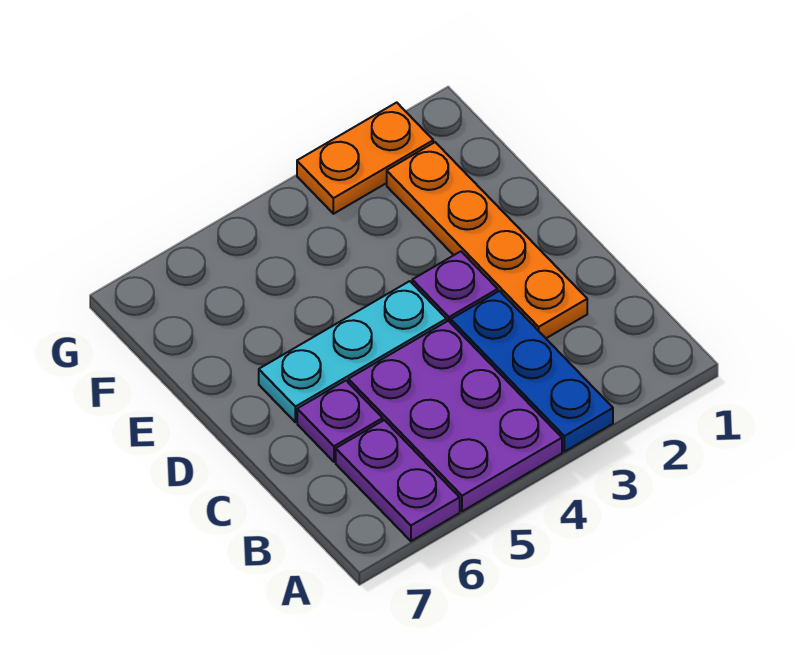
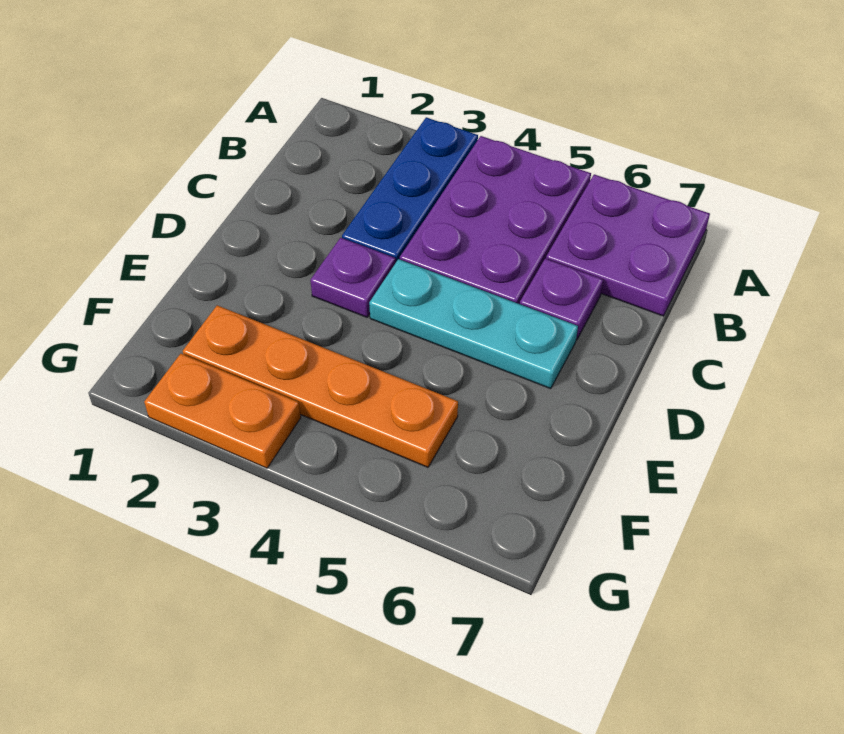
purple 1x2 plate [336,420,460,541] -> purple 2x2 plate [546,174,710,316]
orange 1x4 plate [387,142,587,338] -> orange 1x4 plate turned to [183,305,458,467]

